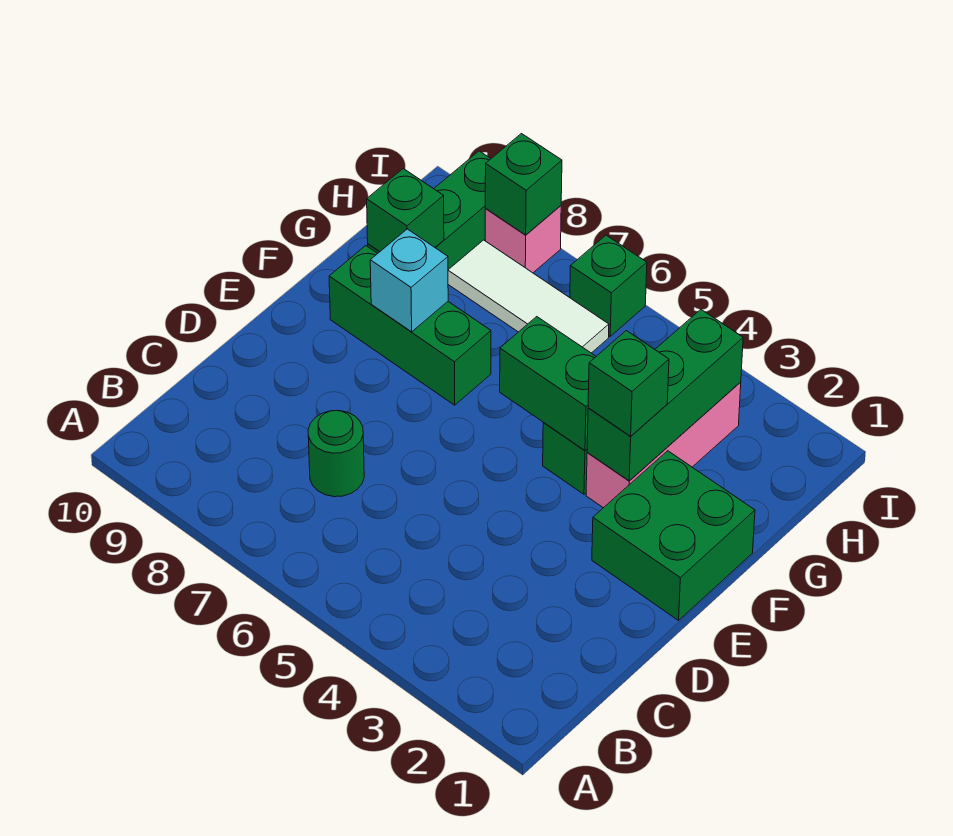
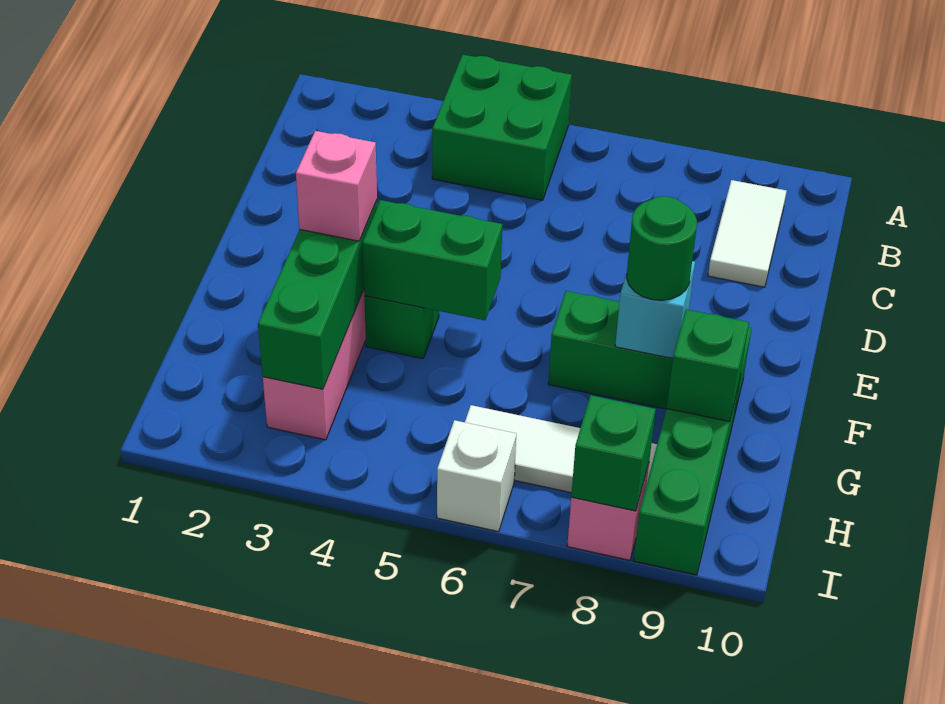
none -> white 1x2 tile [708,180,786,287]
green 1x1 round brick [308,410,364,497] -> green 1x1 round brick moved to [627,196,697,300]
green 2x2 brick [592,451,755,620] -> green 2x2 brick moved to [432,54,572,200]
green 1x1 brick [588,331,669,436] -> pink 1x1 brick [296,131,377,241]
green 1x1 brick [570,235,647,336] -> white 1x1 brick [437,420,516,532]

